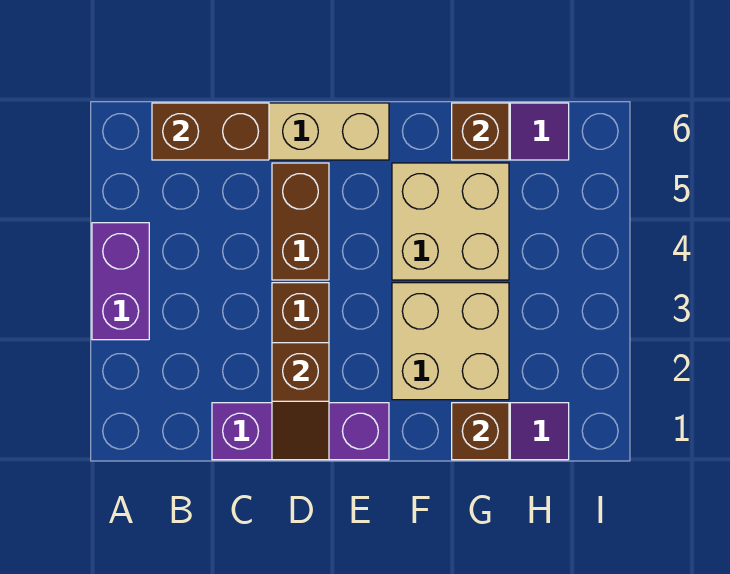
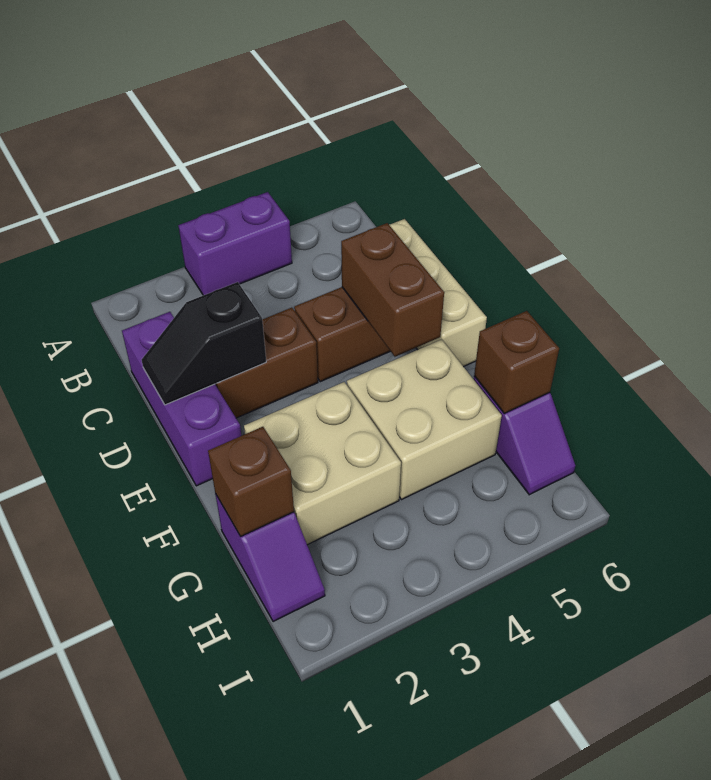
brown 1x2 brick [152,103,269,160] -> brown 1x2 brick moved to [341,223,444,357]
brown 1x2 slope [272,343,329,460] -> black 1x2 slope [142,282,266,405]

